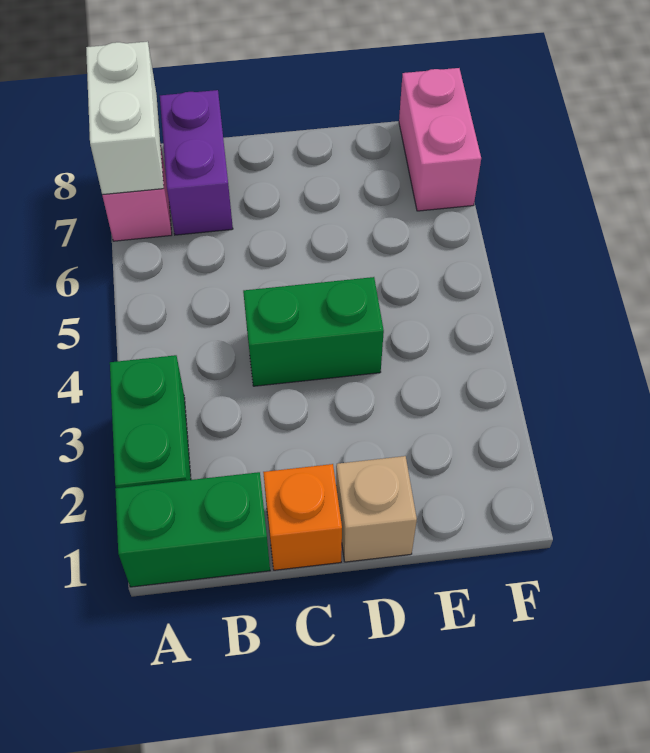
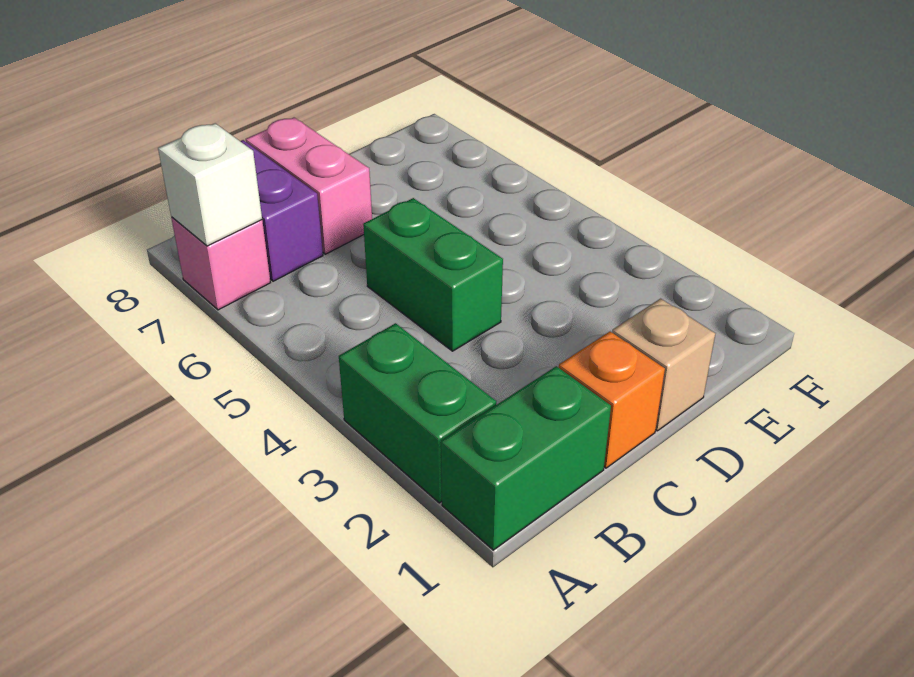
white 1x2 brick [86,41,164,195] -> white 1x1 brick [158,123,262,246]
green 1x2 brick [243,277,384,386] -> green 1x2 brick turned to [363,198,503,351]
pink 1x2 brick [399,68,481,211] -> pink 1x2 brick moved to [246,118,372,254]

